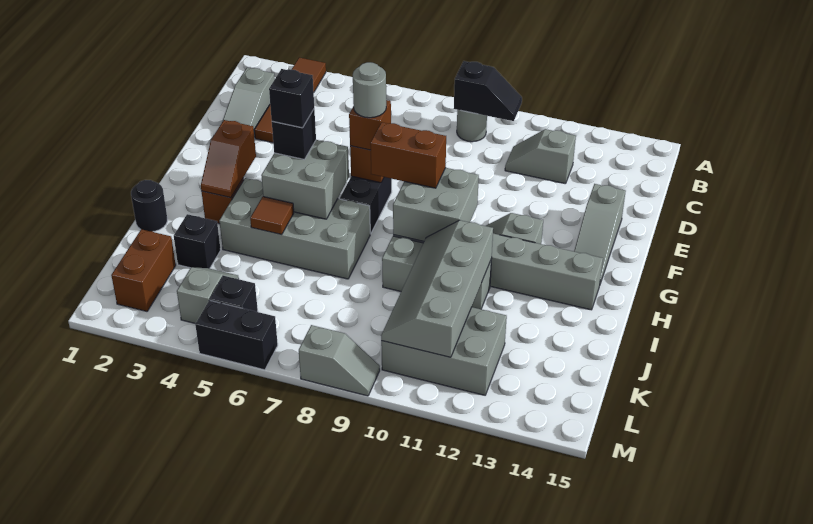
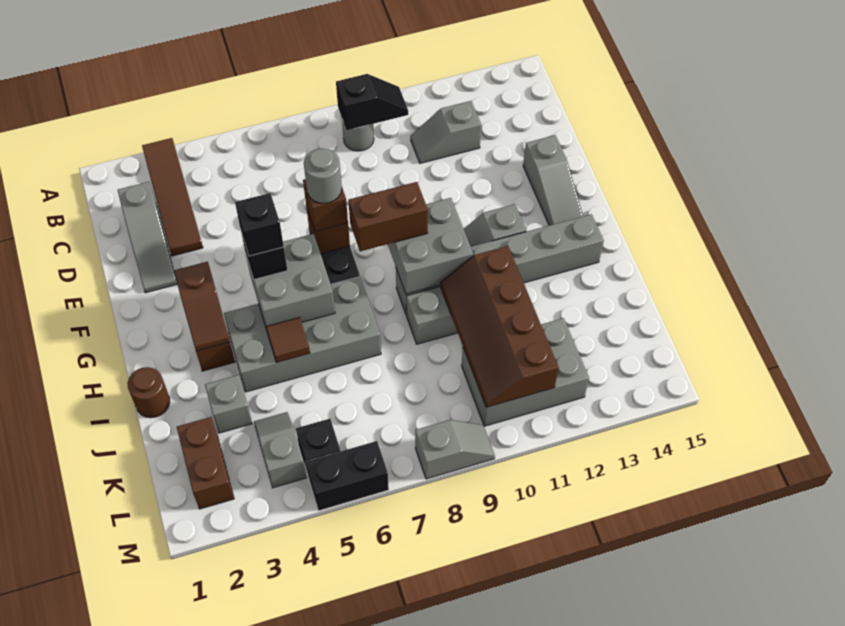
black 1x1 round brick [131,180,167,231] -> brown 1x1 round brick [127,367,170,418]
grey 2x4 slope [381,220,493,357] -> brown 2x4 slope [440,246,559,407]
black 1x1 brick [174,214,221,269] -> grey 1x1 brick [205,375,252,433]

